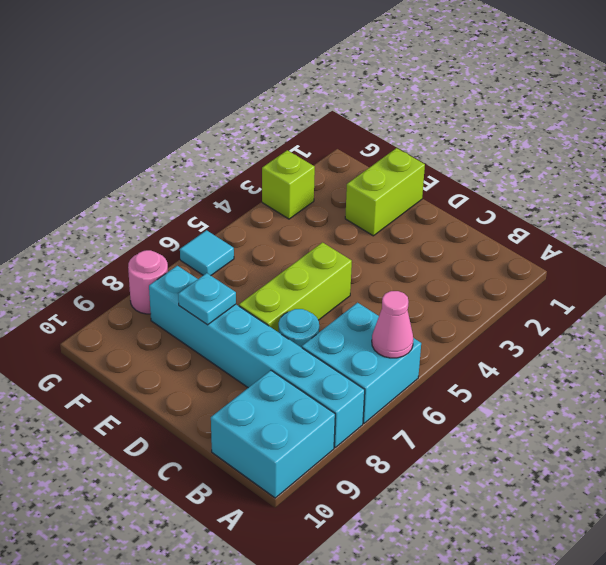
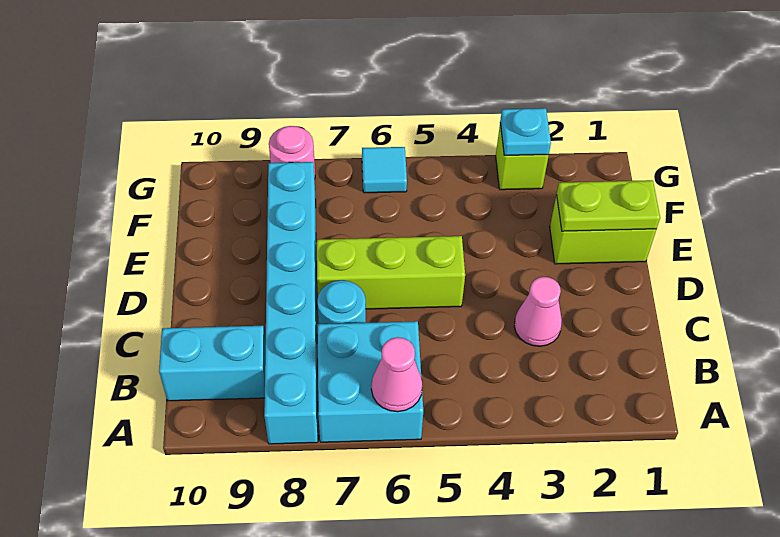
cyan 2x2 brick [211,370,335,498] -> cyan 1x2 brick [159,326,266,401]
none -> pink 1x1 cone [514,277,562,346]
none -> lime 1x2 plate [557,180,660,231]
cyan 1x1 plate [178,273,236,325] -> cyan 1x1 plate moved to [500,108,551,155]

